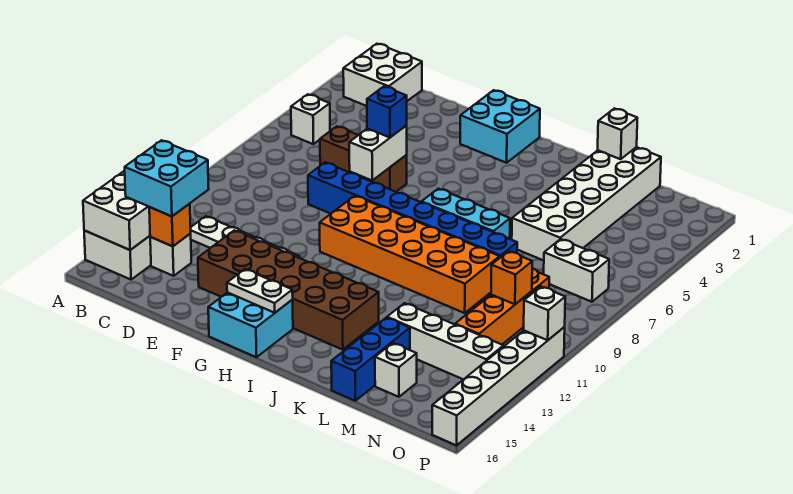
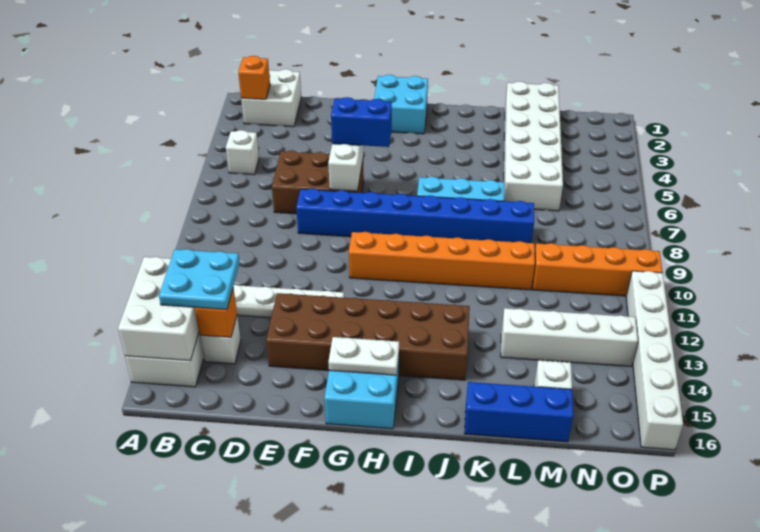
cyan 2x2 brick [125,140,209,216] -> cyan 2x2 plate [159,249,240,310]
brown 1x3 brick [320,126,407,192] -> brown 2x3 brick [272,150,364,214]
blue 1x1 brick [367,87,407,137] -> blue 1x2 brick [331,97,392,147]
orange 2x6 brick [320,196,500,313] -> orange 1x6 brick [349,232,535,290]
white 1x1 brick [598,108,637,159] -> none
blue 1x3 brick [331,318,410,401] -> blue 1x3 brick turned to [464,382,573,442]
white 1x2 brick [544,239,609,302] -> none
orange 1x4 brick [455,269,549,344] -> orange 1x4 brick turned to [533,243,662,296]
orange 1x1 brick [491,251,532,304] -> orange 1x1 brick moved to [238,56,270,99]
white 1x1 brick [524,287,565,340] -> none

